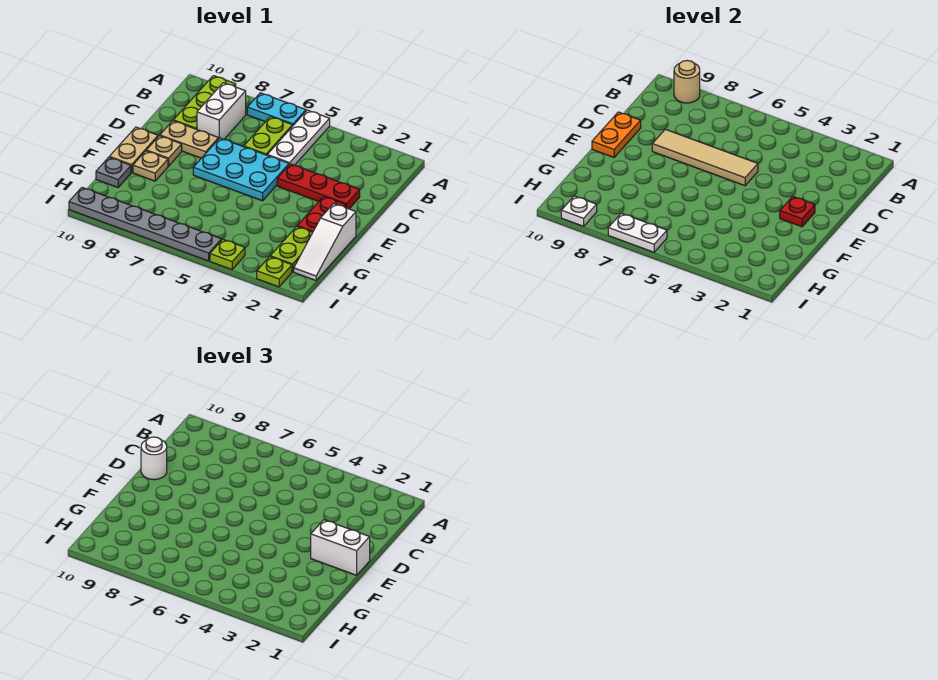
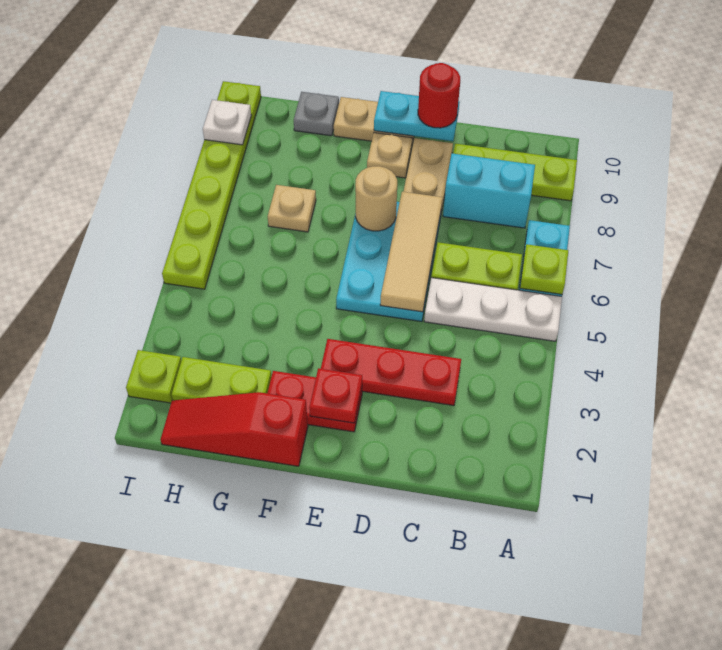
tan 1x1 round brick [674,61,700,103] -> tan 1x1 round brick moved to [355,166,397,231]
white 1x2 brick [197,83,246,139] -> cyan 1x2 brick [443,153,535,228]
red 1x3 plate [277,164,360,209] -> red 1x3 plate turned to [321,339,461,406]
tan 1x4 tile [652,129,758,186] -> tan 1x3 tile [380,192,442,312]
orange 1x2 plate [592,112,641,157] -> cyan 1x2 plate [374,91,460,141]
white 1x1 round brick [141,437,167,480] -> red 1x1 round brick [418,63,460,128]
white 1x2 brick [311,520,370,575] -> none
white 1x3 slope [294,204,356,280] -> red 1x3 slope [161,392,308,466]
tan 1x1 plate [133,151,168,181] -> tan 1x1 plate moved to [268,185,316,232]
lime 1x1 plate [210,239,245,270] -> lime 1x1 plate moved to [520,244,568,294]
grey 1x6 plate [69,188,222,261] -> lime 1x6 plate [162,81,261,289]
white 1x2 plate [608,213,667,252] -> none

